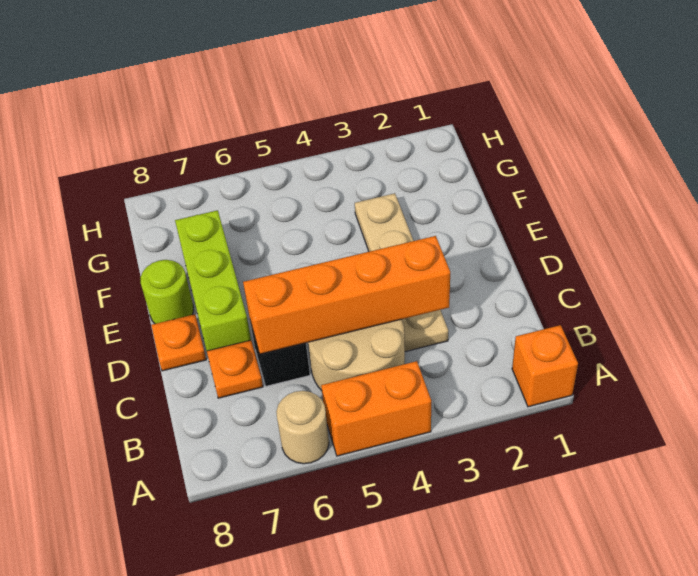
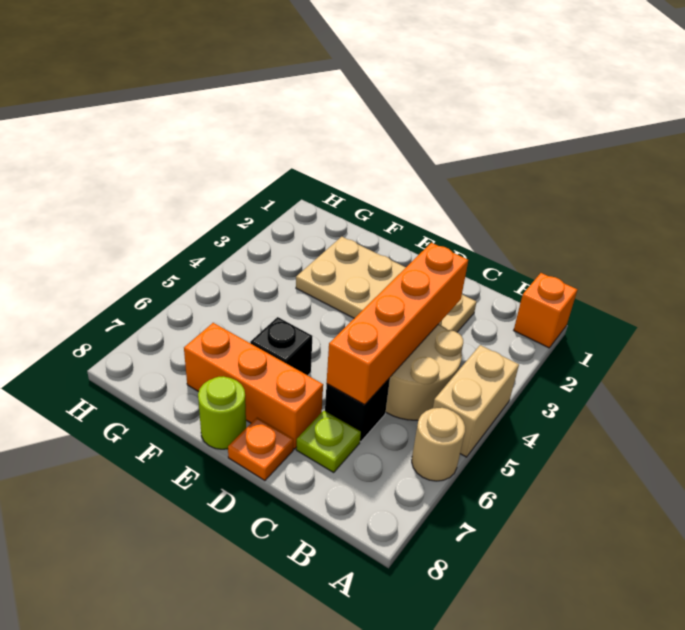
orange 1x2 brick [321,361,431,456] -> tan 1x2 brick [433,345,519,457]
tan 1x4 plate [355,193,448,352] -> tan 2x4 plate [296,237,476,332]
orange 1x1 plate [207,340,263,398] -> lime 1x1 plate [296,411,361,472]
lime 1x3 brick [175,210,251,351] -> orange 1x3 brick [184,323,323,449]
none -> black 1x1 brick [250,317,312,375]

